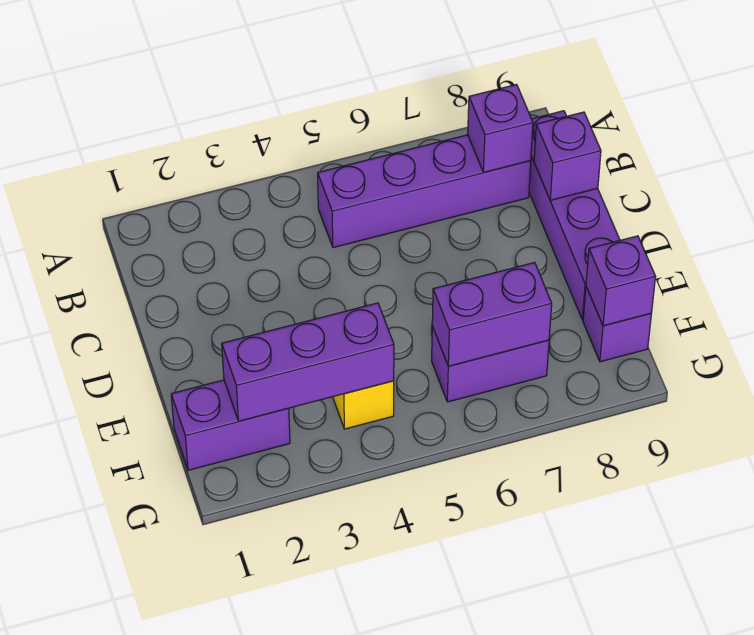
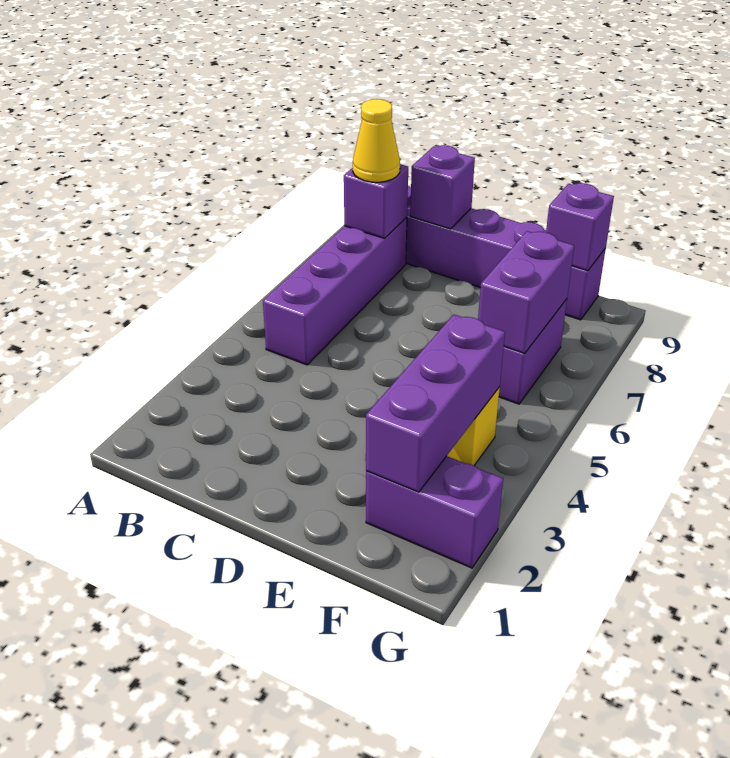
none -> yellow 1x1 cone [353,99,400,182]
purple 1x2 brick [171,380,290,470] -> purple 1x2 brick turned to [366,456,503,568]

